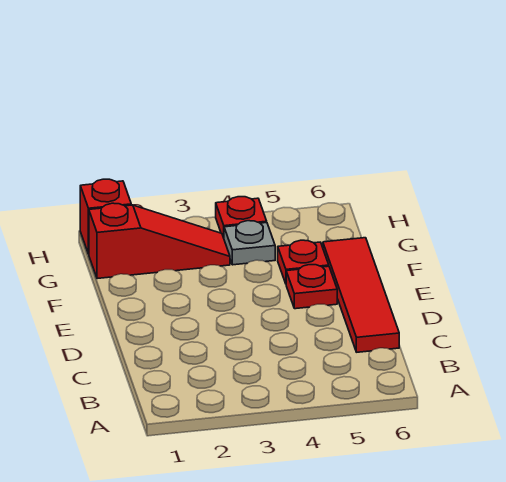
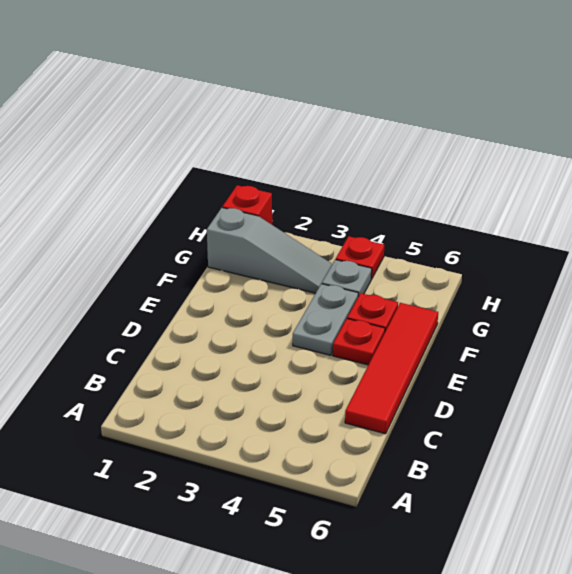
none -> grey 1x2 plate [293,284,358,355]
red 1x3 slope [89,203,230,279] -> grey 1x3 slope [207,208,332,293]

